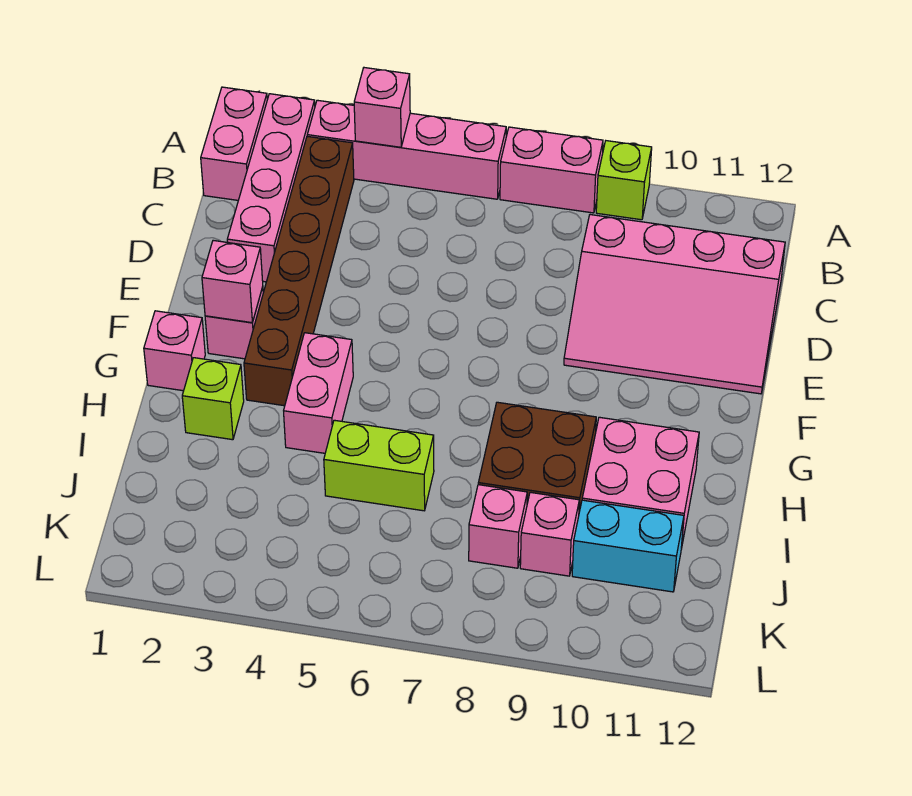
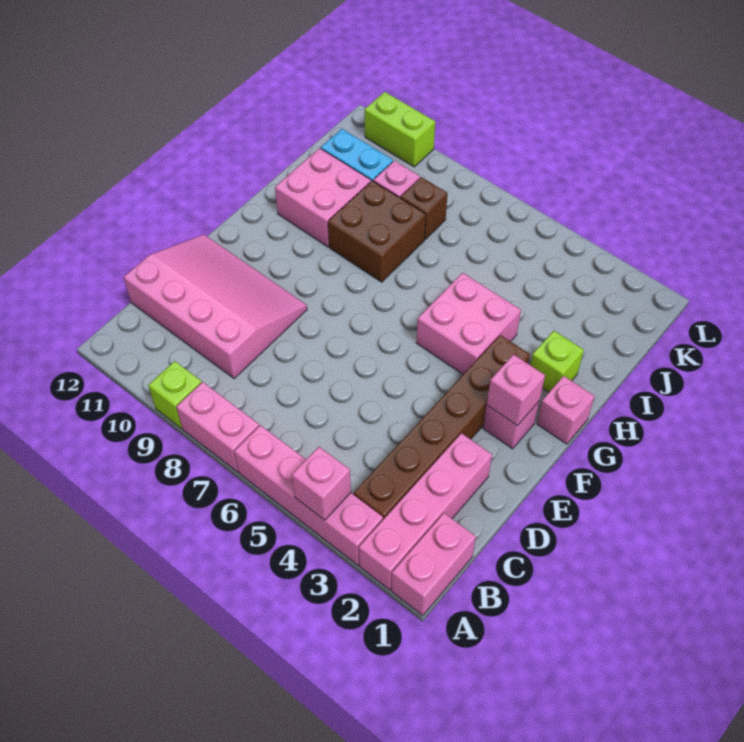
pink 1x2 brick [284,333,353,453] -> pink 2x2 brick [417,273,521,374]
lime 1x2 brick [324,420,434,511] -> lime 1x2 brick moved to [365,92,435,167]
pink 1x1 brick [469,485,527,568] -> brown 1x1 brick [401,177,448,239]

